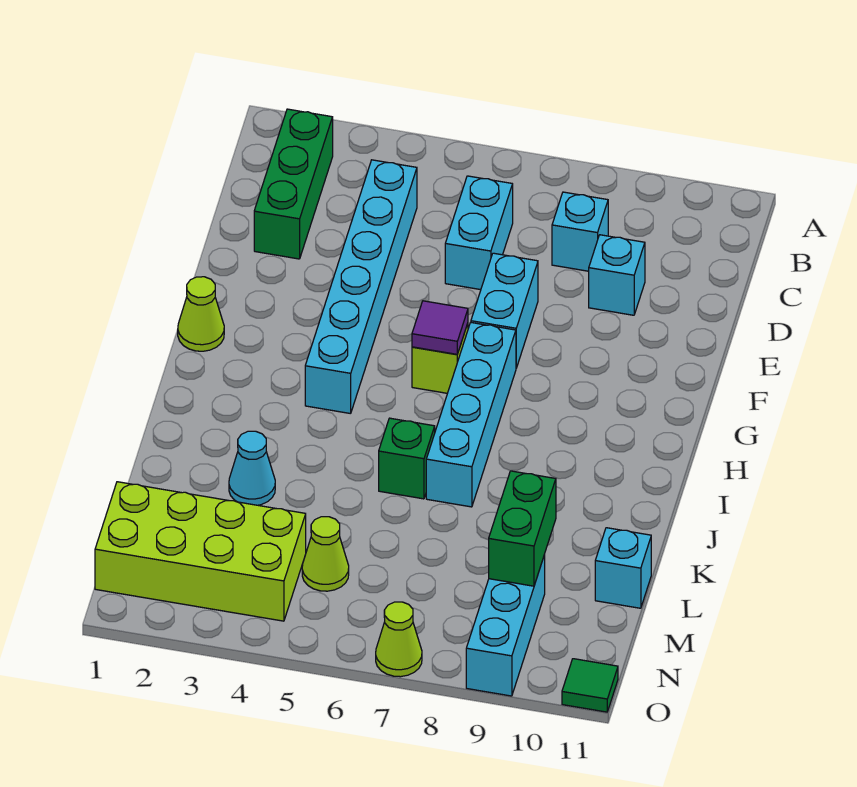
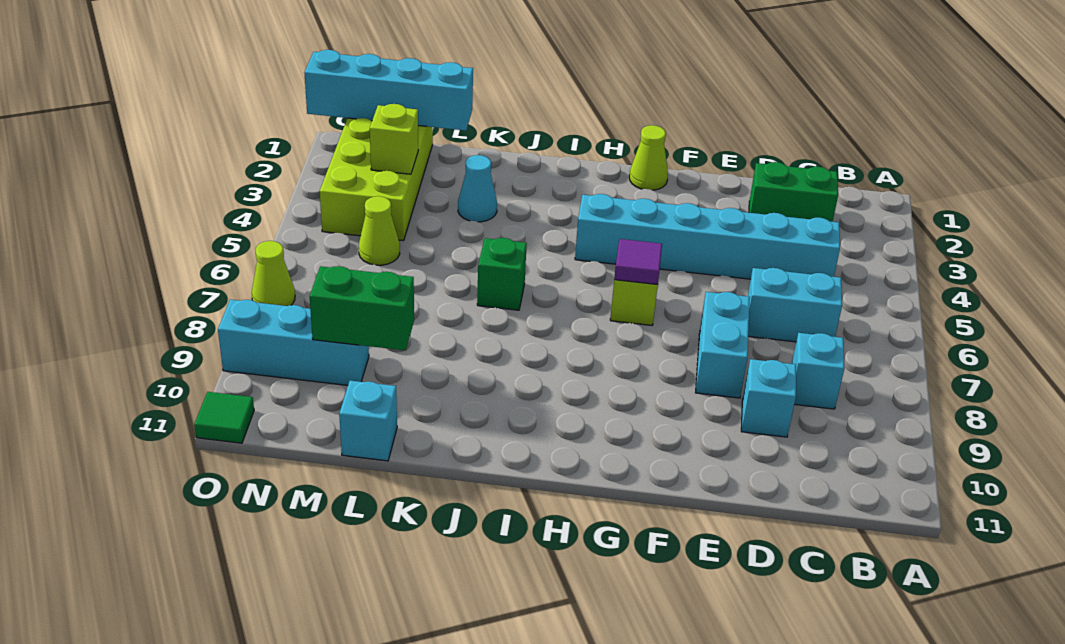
green 1x3 brick [254,109,333,259] -> green 1x2 brick [749,162,838,222]
cyan 1x2 brick [471,253,538,368] -> cyan 1x2 brick turned to [696,292,750,398]
cyan 1x4 brick [426,323,516,507] -> cyan 1x4 brick moved to [304,50,473,131]
none -> lime 1x1 brick [370,104,418,174]

